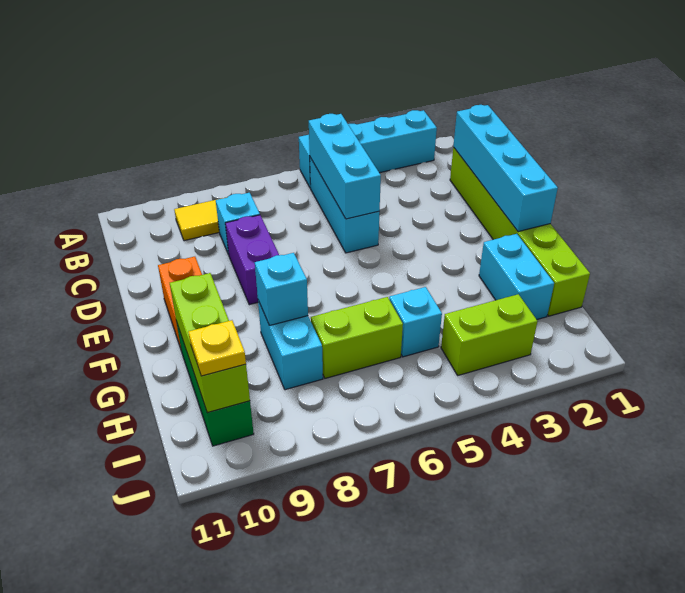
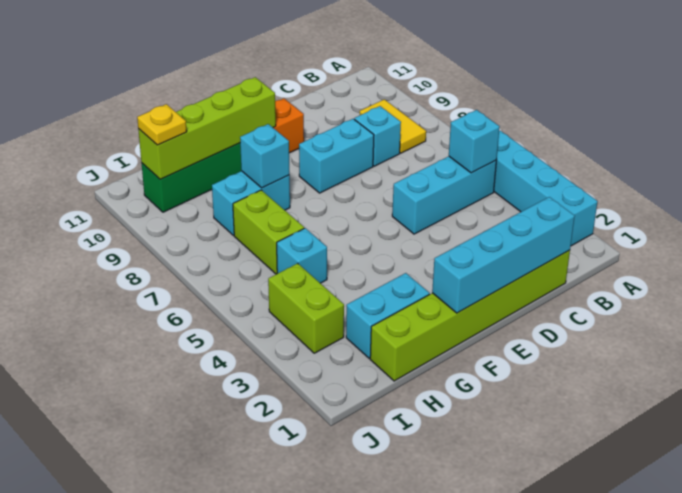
cyan 1x3 brick [309,114,381,219] -> cyan 1x1 brick [449,110,500,173]
purple 1x2 brick [225,215,279,305] -> cyan 1x2 brick [299,119,374,193]
lime 1x3 brick [170,273,250,413] -> lime 1x4 brick [138,77,276,179]

